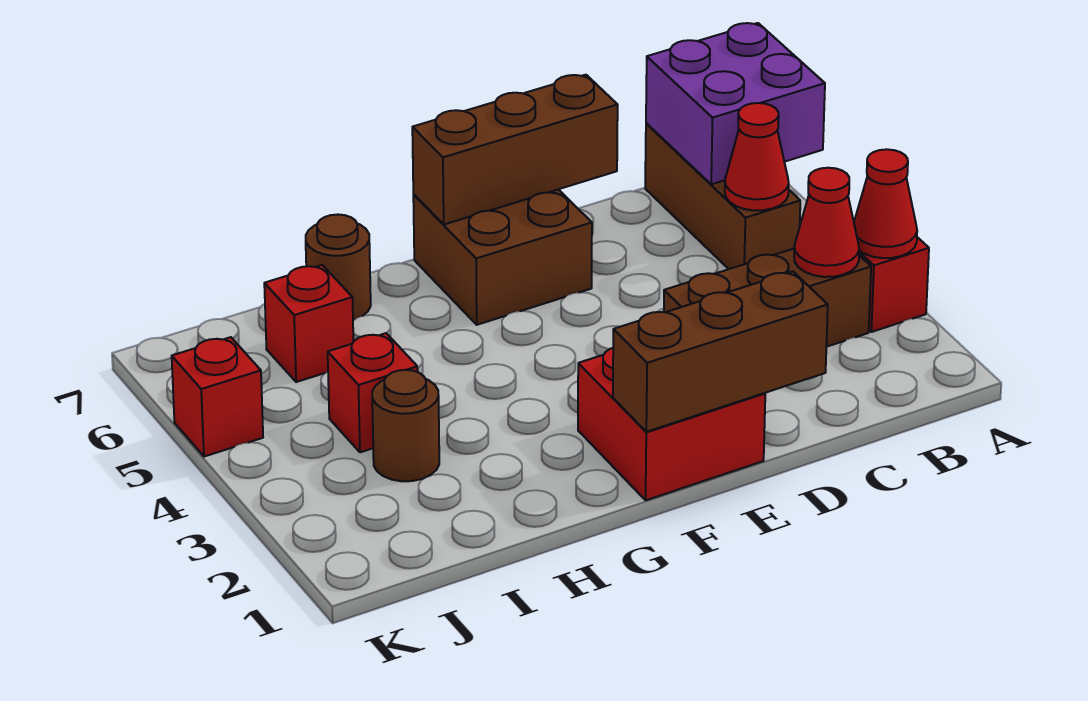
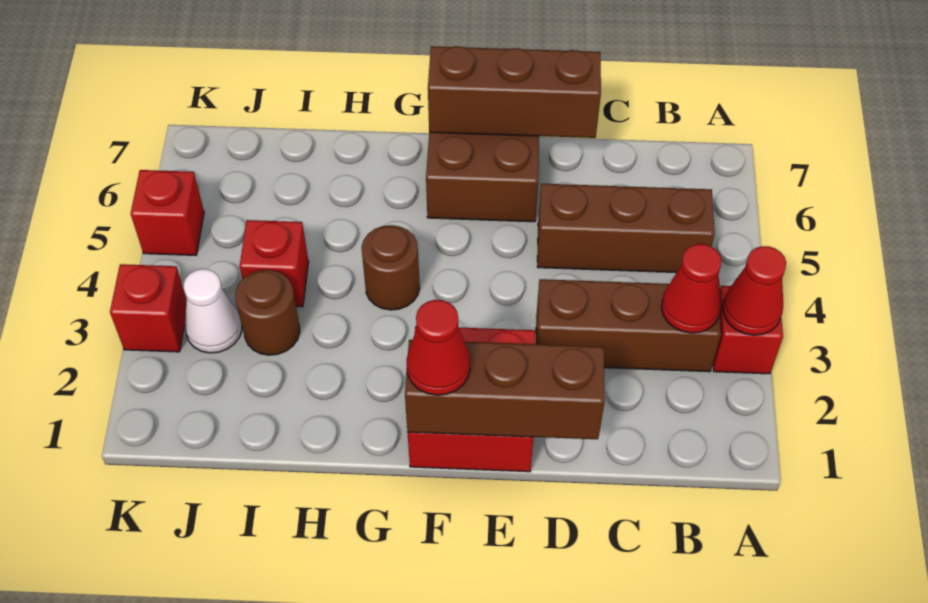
purple 2x2 brick [646,23,825,184] -> none
brown 1x3 brick [645,123,800,269] -> brown 1x3 brick turned to [537,184,715,273]
red 1x1 cone [725,103,789,211] -> red 1x1 cone moved to [406,300,470,395]
brown 1x1 round brick [306,215,371,320] -> brown 1x1 round brick moved to [361,225,420,310]
red 1x1 brick [264,265,353,382] -> red 1x1 brick moved to [110,264,187,352]
none -> white 1x1 cone [184,269,242,353]

